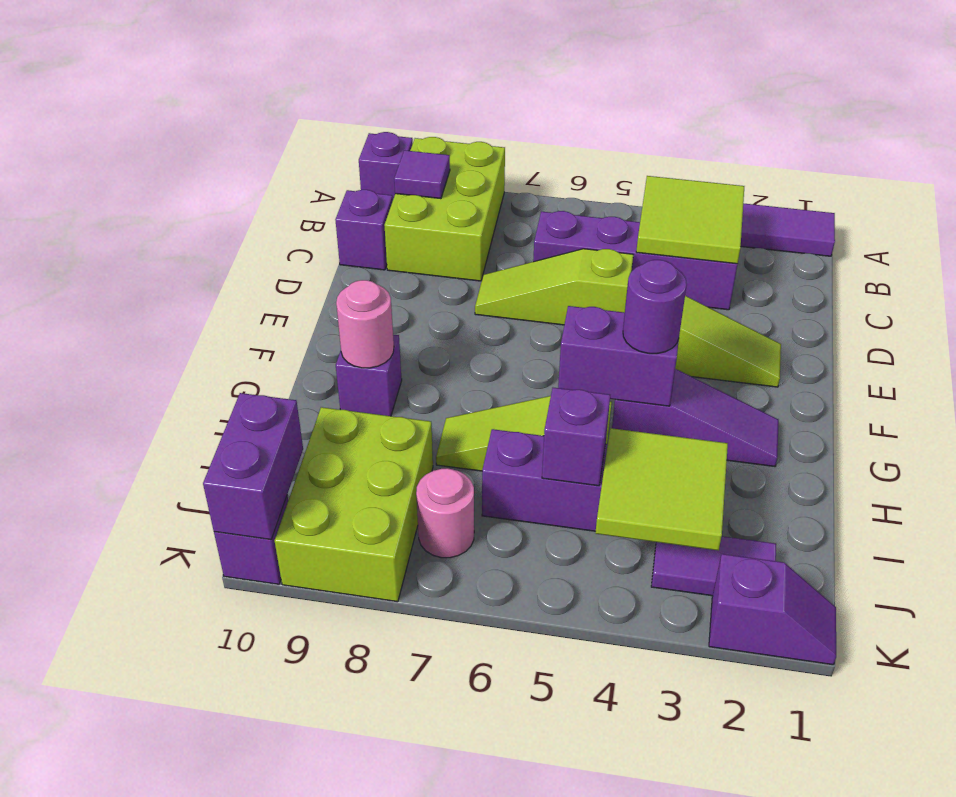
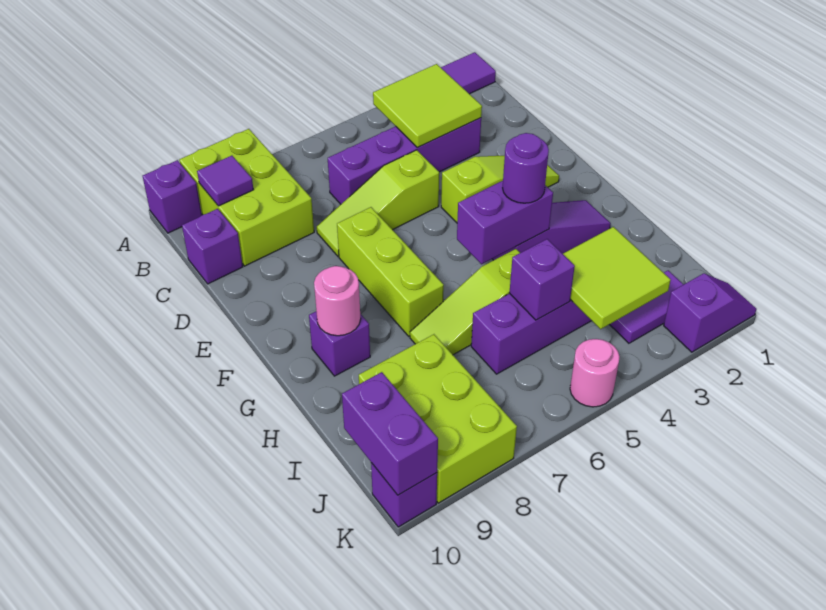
none -> lime 1x3 brick [337,207,444,336]
pink 1x1 round brick [416,468,474,558] -> pink 1x1 round brick moved to [570,339,620,407]

